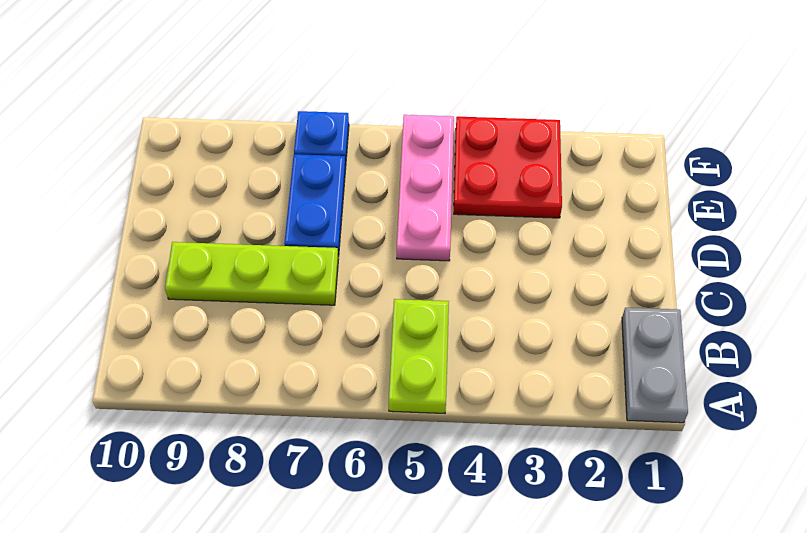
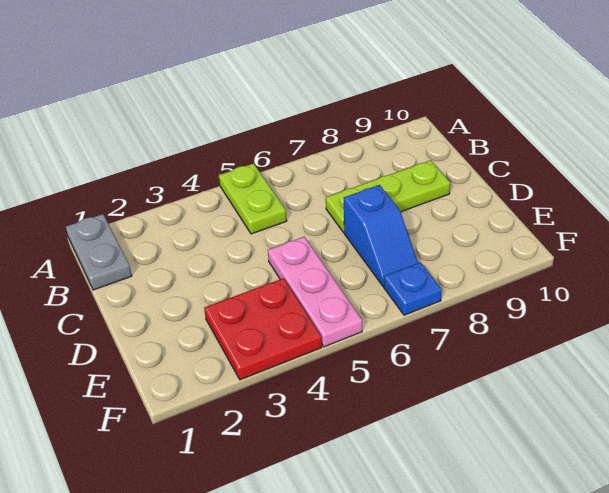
blue 1x2 plate [284,154,346,257] -> blue 1x2 slope [344,185,418,286]

